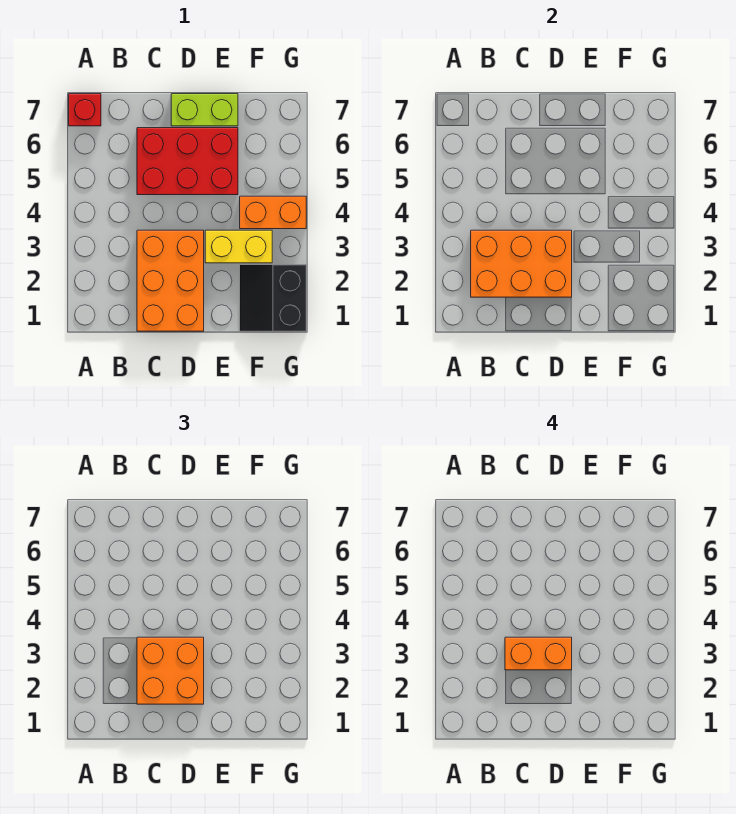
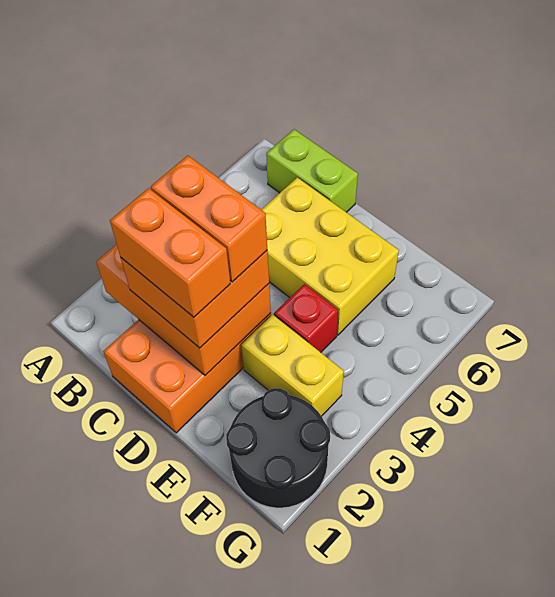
red 1x1 brick [69,94,101,126] -> red 1x1 brick moved to [274,284,338,352]
red 2x3 brick [137,128,238,195] -> yellow 2x3 brick [261,178,399,335]
lime 1x2 brick [171,94,238,126] -> lime 1x2 brick moved to [266,129,358,212]
black 2x2 slope [240,265,306,331] -> black 2x2 round brick [226,388,330,508]
orange 1x2 brick [240,196,306,229] -> orange 1x2 brick moved to [110,188,230,317]

